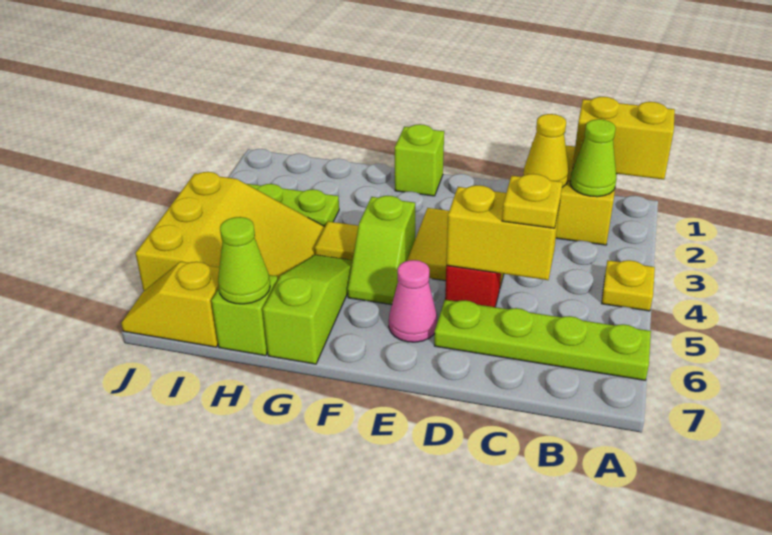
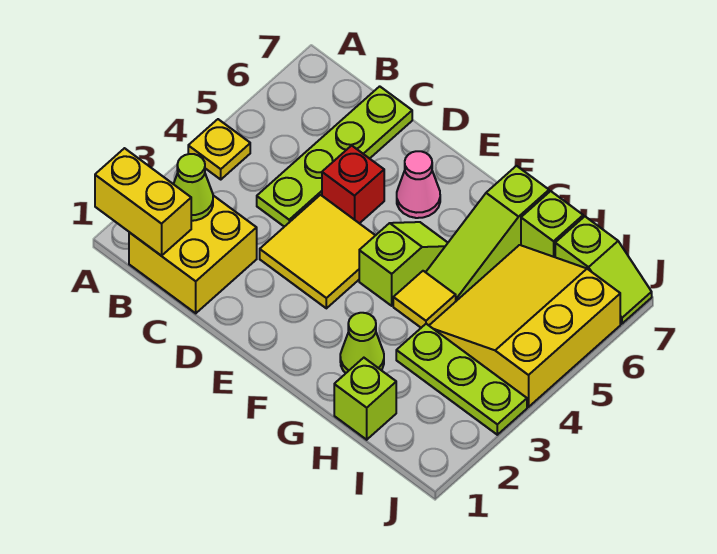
lime 1x4 plate [434,300,651,380] -> lime 1x4 plate turned to [257,86,412,227]
yellow 1x1 cone [524,114,569,187] -> none
yellow 1x2 brick [446,185,560,280] -> none
yellow 1x1 plate [502,174,562,228] -> none
lime 1x1 brick [395,124,444,196] -> lime 1x1 brick moved to [334,358,396,440]
lime 1x1 cone [218,217,270,304] -> lime 1x1 cone moved to [340,313,384,373]
yellow 1x2 slope [121,262,219,347] -> lime 1x2 slope [555,216,652,324]

